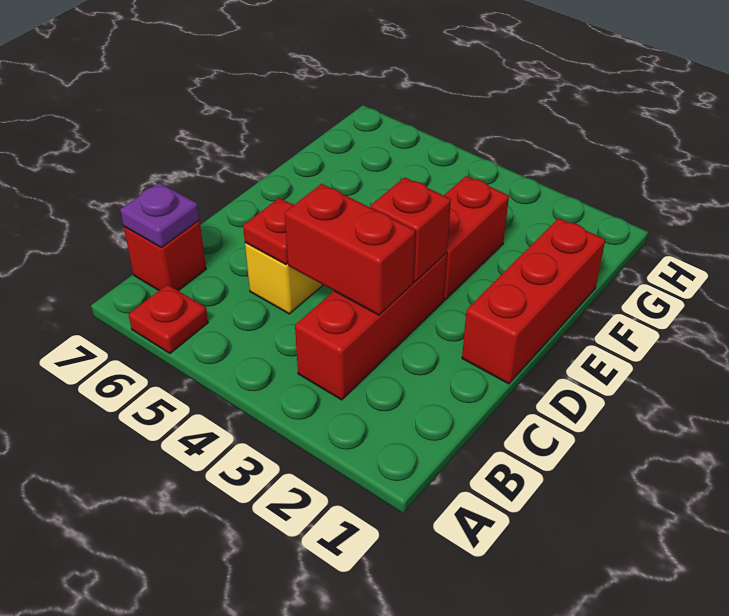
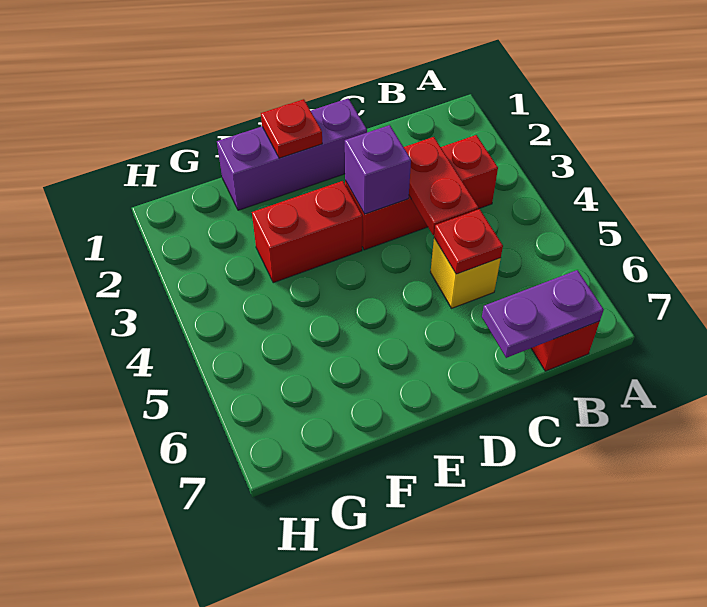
red 1x1 plate [128,284,208,353] -> red 1x1 plate moved to [261,99,322,158]
purple 1x1 plate [120,183,199,248] -> purple 1x2 plate [482,270,604,358]
red 1x2 brick [285,184,415,315] -> red 1x2 plate [404,137,478,235]
red 1x3 brick [462,218,605,384] -> purple 1x3 brick [217,98,367,210]
red 1x1 brick [370,177,451,282] -> purple 1x1 brick [345,125,411,214]

